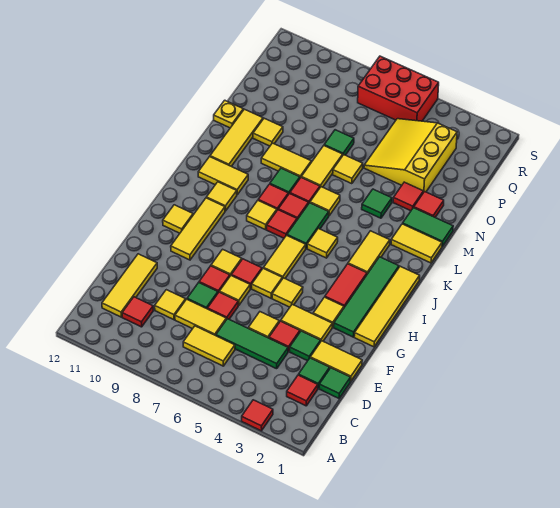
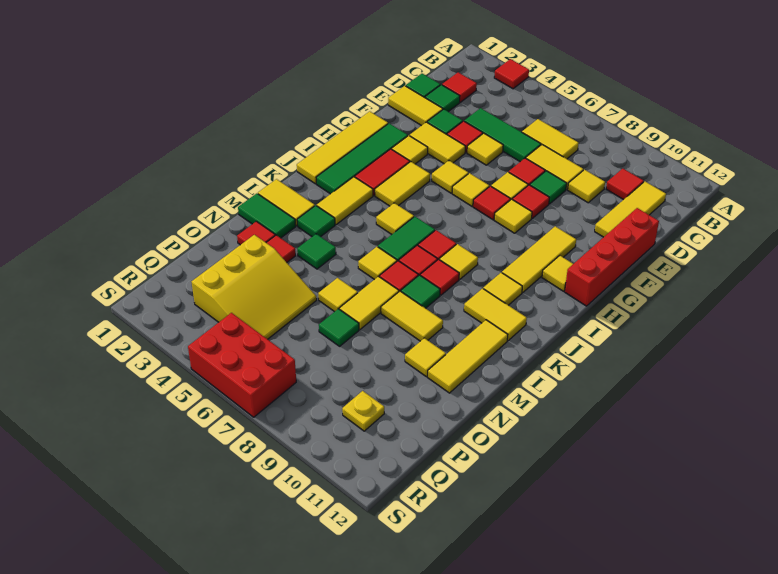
none -> red 1x4 brick [565,208,659,306]
yellow 1x2 tile [264,235,306,279] -> yellow 1x2 tile moved to [375,162,430,206]
none -> green 1x1 tile [297,205,335,237]
yellow 1x1 plate [214,100,243,128] -> yellow 1x1 plate moved to [342,391,384,431]

